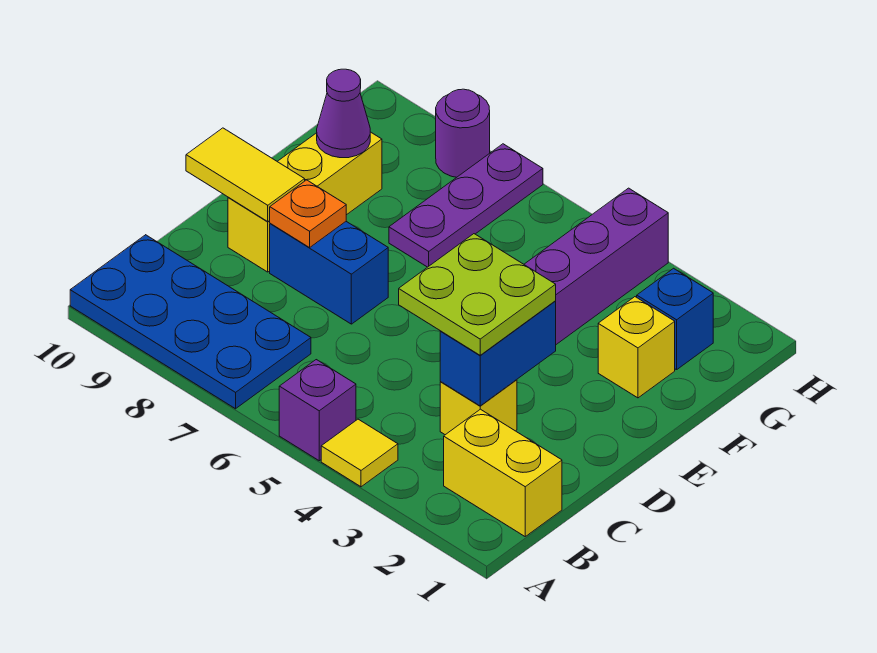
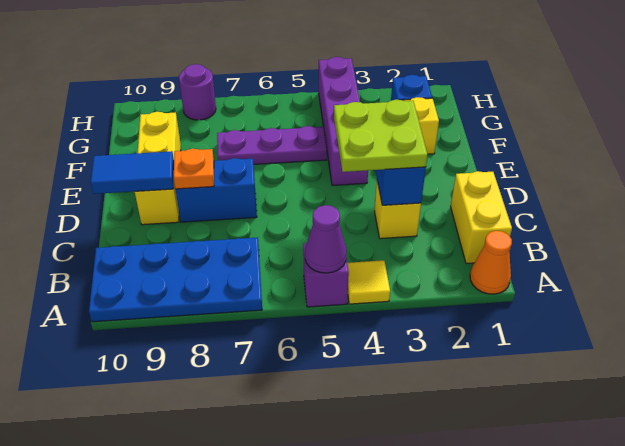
none -> orange 1x1 cone [470,231,512,294]
yellow 1x2 brick [444,409,562,536] -> yellow 1x2 brick turned to [451,171,512,264]
yellow 1x2 tile [186,128,305,221] -> blue 1x2 tile [90,151,174,194]
purple 1x3 plate [389,144,543,267] -> purple 1x3 plate turned to [217,126,327,164]
purple 1x1 cone [317,69,370,158] -> purple 1x1 cone moved to [305,205,347,273]

